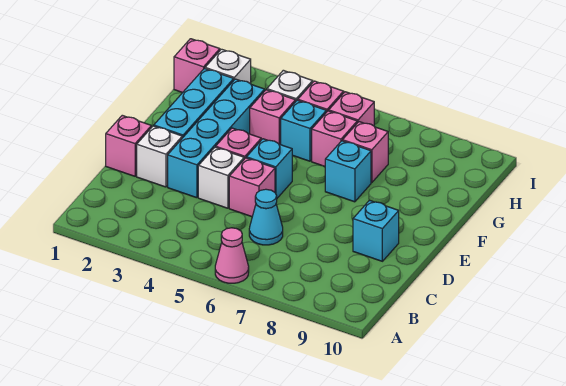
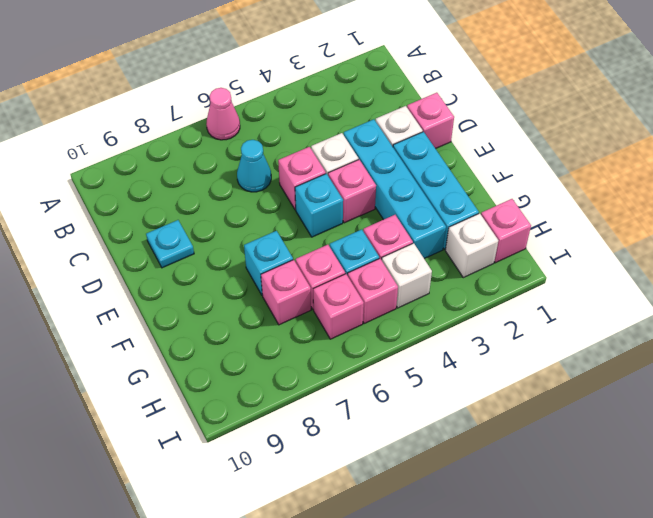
cyan 1x1 brick [353,200,399,261] -> cyan 1x1 plate [146,220,194,268]

